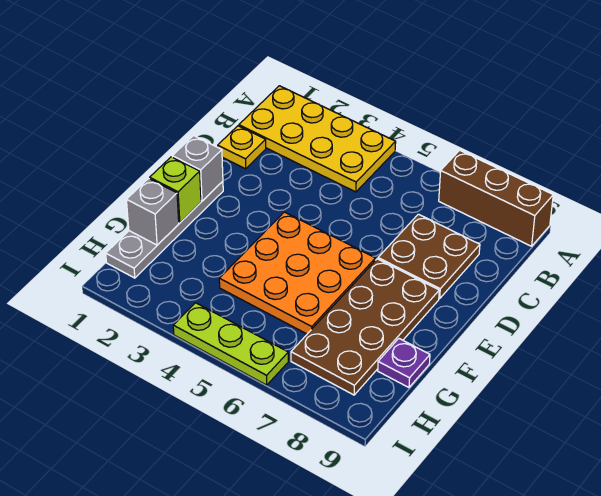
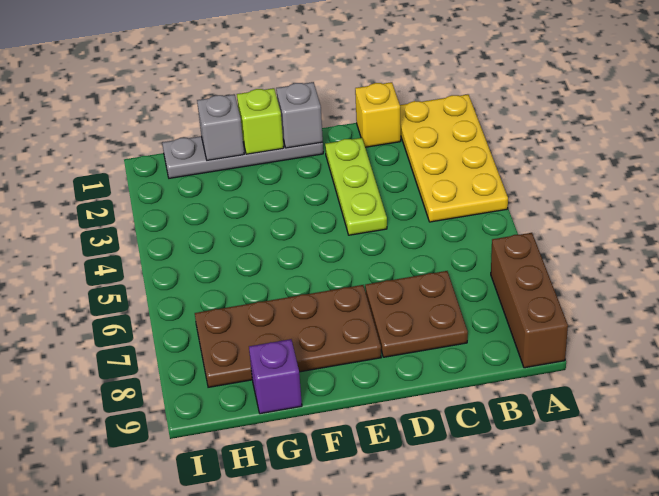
yellow 1x1 plate [218,126,266,169] -> yellow 1x1 brick [355,82,401,147]
orange 3x3 plate [219,212,376,334] -> none
purple 1x1 plate [378,339,430,387] -> purple 1x1 brick [249,339,302,414]
lime 1x3 plate [173,303,288,385] -> lime 1x3 plate moved to [325,138,387,235]

